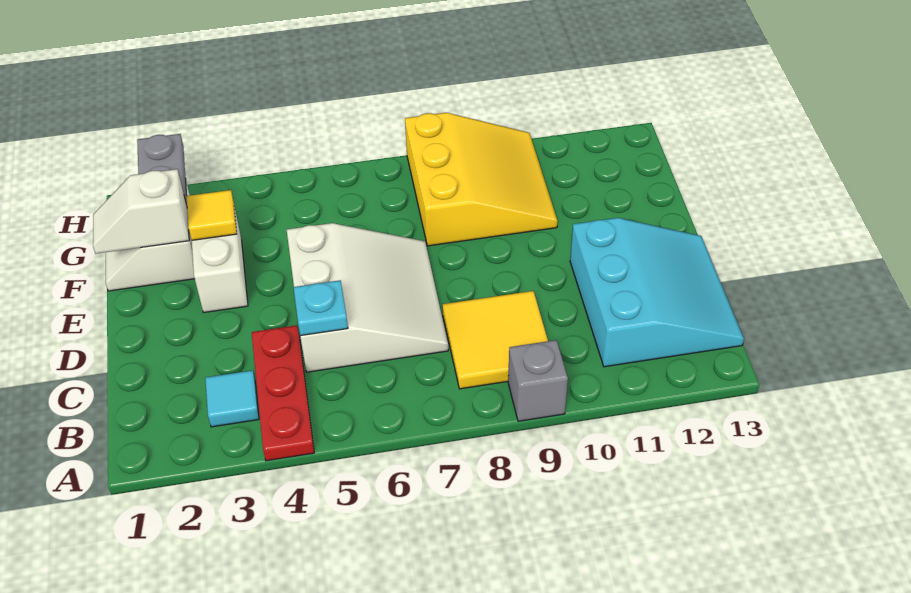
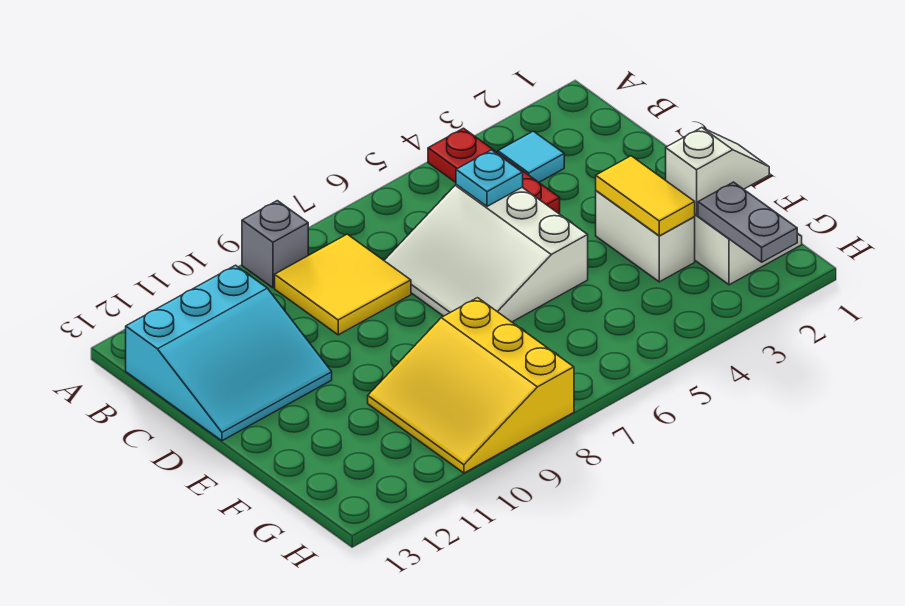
cyan 3x3 slope [570,218,744,367] -> cyan 3x3 slope turned to [126,265,332,441]
yellow 1x1 tile [187,190,237,240] -> yellow 1x2 tile [596,156,695,236]

